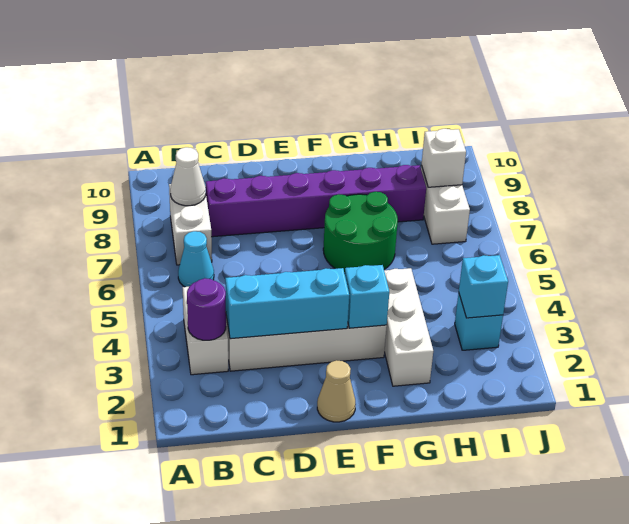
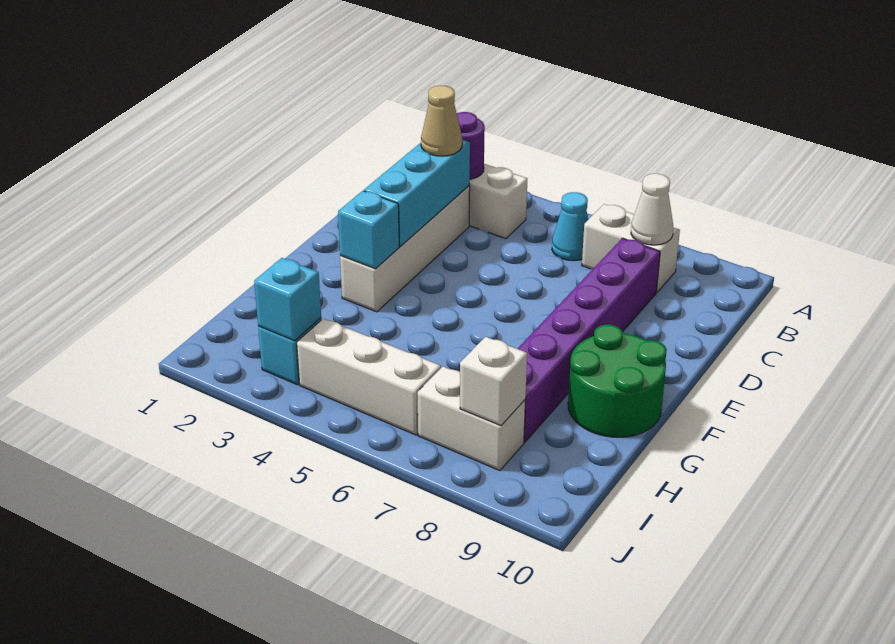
tan 1x1 cone [317,360,356,422] -> tan 1x1 cone moved to [421,86,462,156]
green 2x2 round brick [323,192,398,273] -> green 2x2 round brick moved to [568,325,667,437]
white 1x3 brick [384,268,433,386] -> white 1x3 brick moved to [297,318,441,435]

